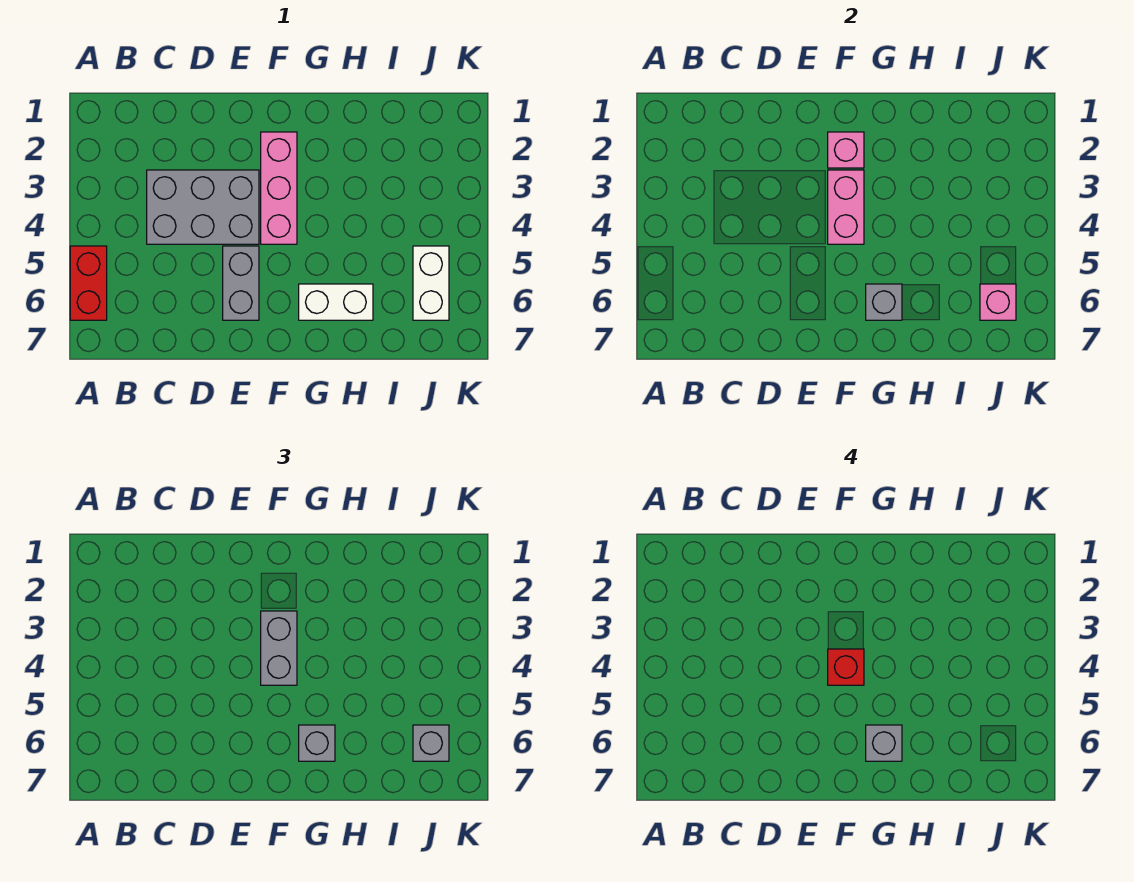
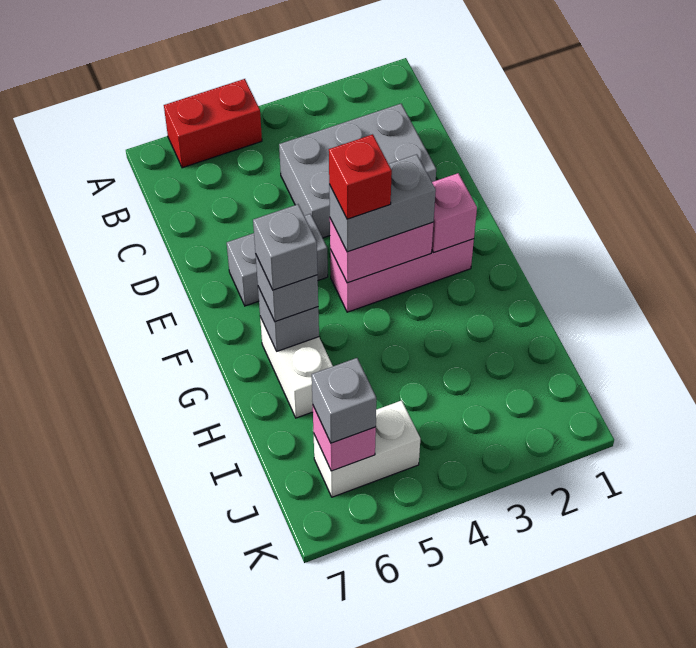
grey 2x3 brick [147,170,259,244] -> grey 2x3 brick turned to [279,104,436,238]

